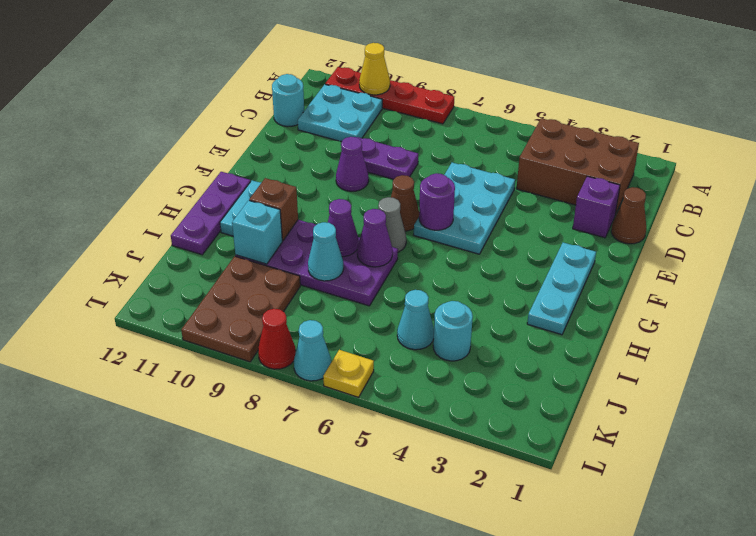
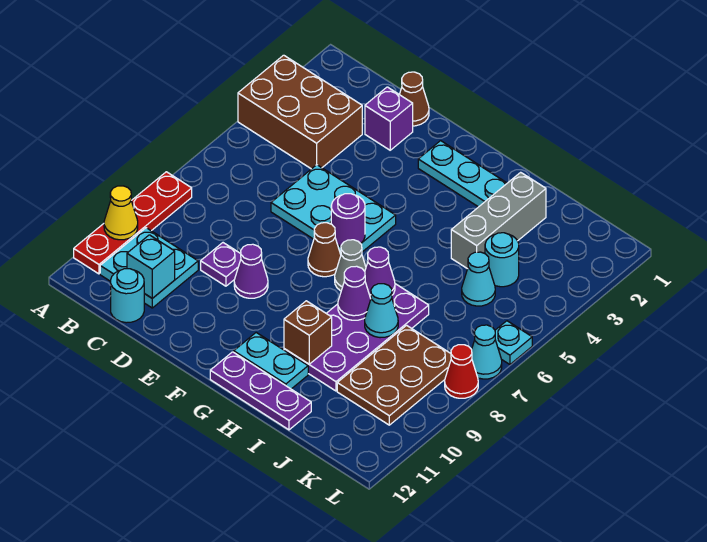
brown 2x3 brick [516,118,639,215] -> brown 2x3 brick turned to [238,55,362,169]
purple 1x2 plate [357,137,418,179] -> purple 1x1 plate [201,243,241,286]
none -> grey 1x3 brick [451,172,546,269]
cyan 1x1 brick [232,200,282,264] -> cyan 1x1 brick moved to [127,235,175,298]
brown 2x3 plate [181,256,300,362] -> brown 2x3 plate turned to [337,325,451,425]
yellow 1x1 plate [323,350,374,397] -> cyan 1x1 plate [495,321,532,364]

